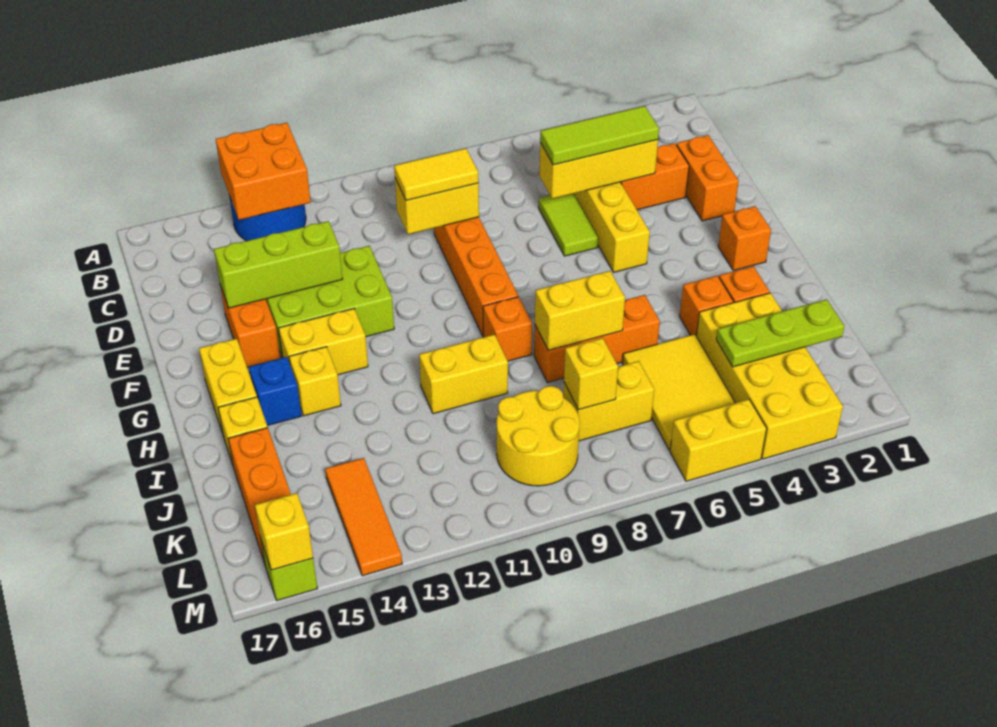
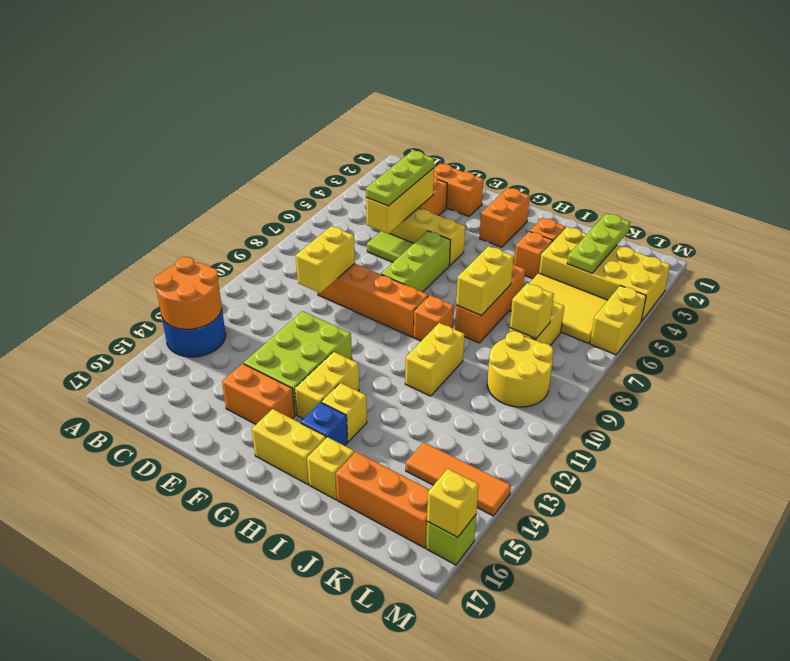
orange 2x2 brick [216,123,311,220] -> orange 2x2 round brick [154,257,222,329]
lime 1x3 tile [540,106,659,165] -> lime 1x3 plate [366,151,434,206]
yellow 1x2 tile [394,148,479,201] -> none
lime 1x3 brick [214,221,342,308] -> lime 1x3 brick moved to [381,231,451,292]
orange 1x1 brick [718,206,771,271] -> orange 1x2 brick [480,188,530,247]

